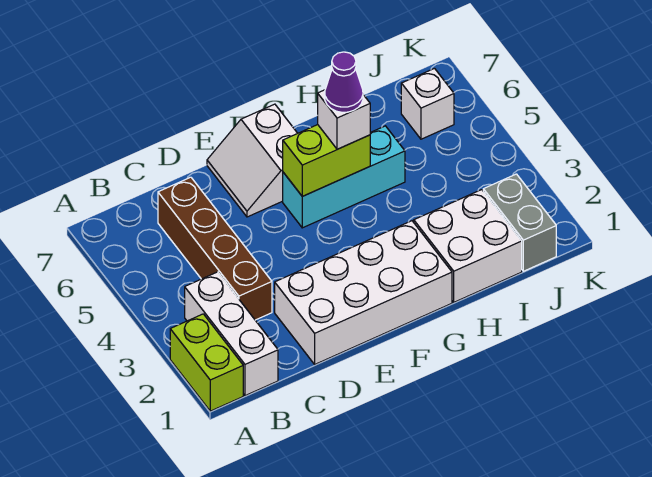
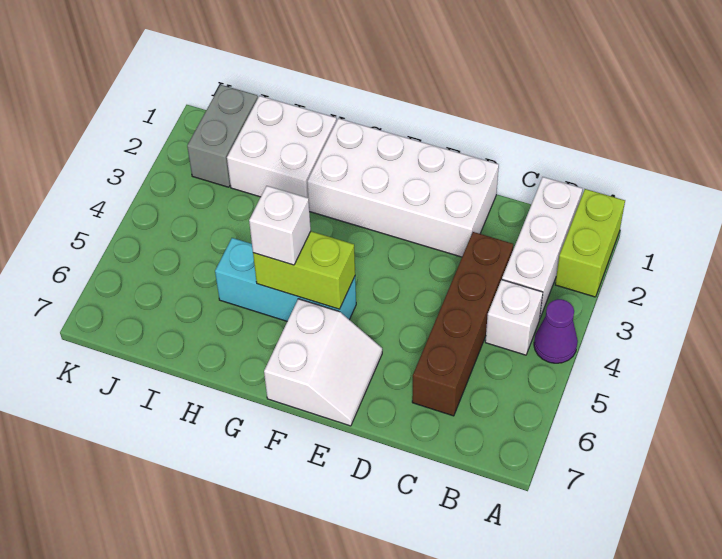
purple 1x1 cone [325,52,363,112] -> purple 1x1 cone moved to [534,299,578,363]
white 1x1 brick [401,69,454,139] -> white 1x1 brick moved to [485,280,543,355]

